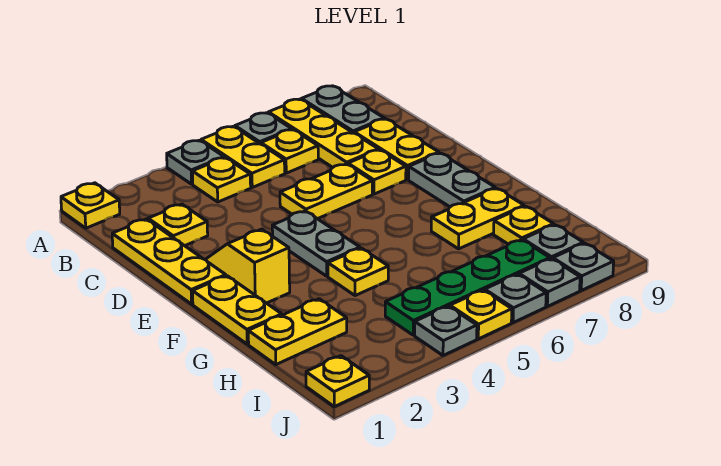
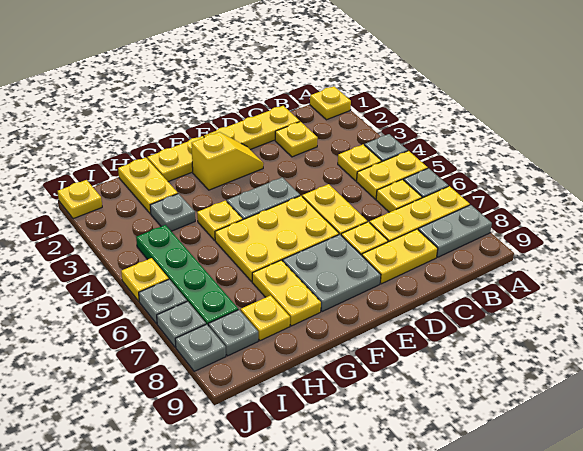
none -> yellow 2x3 plate [215,196,339,281]
grey 1x2 plate [409,153,495,207] -> grey 2x2 plate [283,234,381,312]
grey 1x1 plate [415,306,477,355] -> grey 1x1 plate moved to [150,194,195,231]

